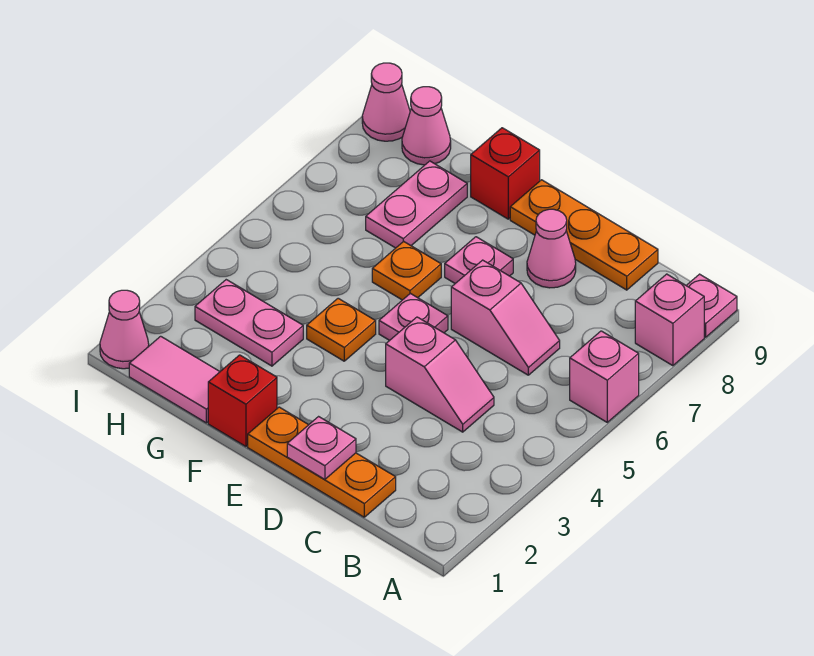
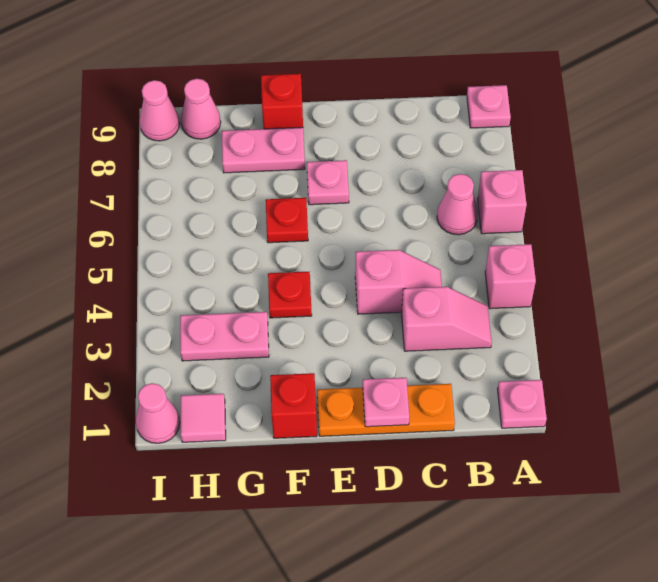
pink 1x1 brick [635,274,704,366] -> pink 1x1 brick moved to [485,244,536,309]
pink 1x2 slope [451,260,560,375] -> pink 1x2 slope moved to [402,287,492,351]
orange 1x3 plate [510,180,658,290] -> none
pink 1x1 cone [527,209,576,288] -> pink 1x1 cone moved to [437,174,478,235]
pink 1x1 plate [379,293,448,340] -> pink 1x1 plate moved to [497,380,547,428]
orange 1x1 plate [307,298,376,361] -> red 1x1 plate [268,272,312,318]
orange 1x1 plate [372,241,441,300] -> red 1x1 plate [266,198,308,243]
pink 1x2 tile [129,336,220,423] -> pink 1x1 tile [181,394,226,442]
pink 1x2 plate [366,161,467,248] -> pink 1x2 plate turned to [222,127,305,173]

